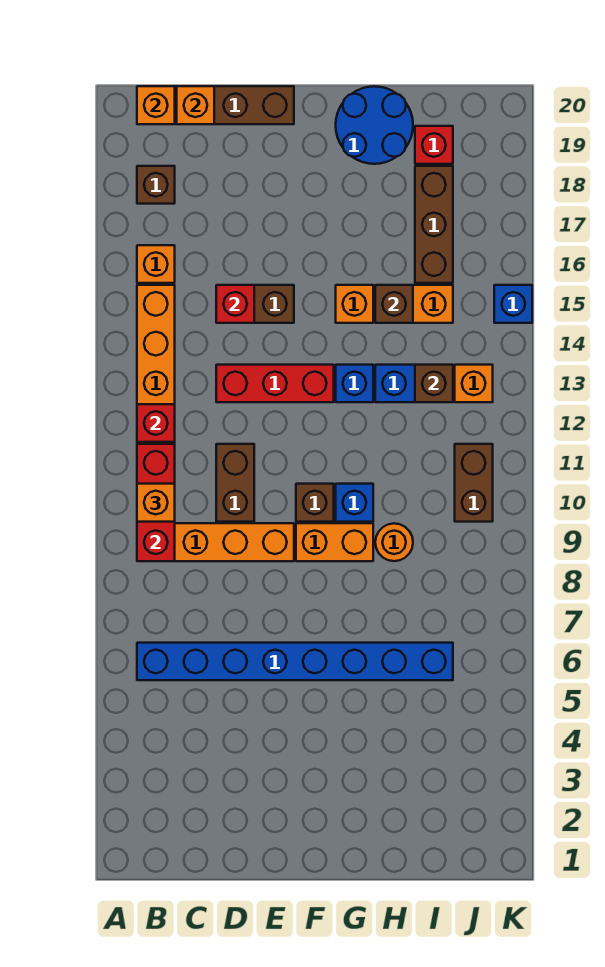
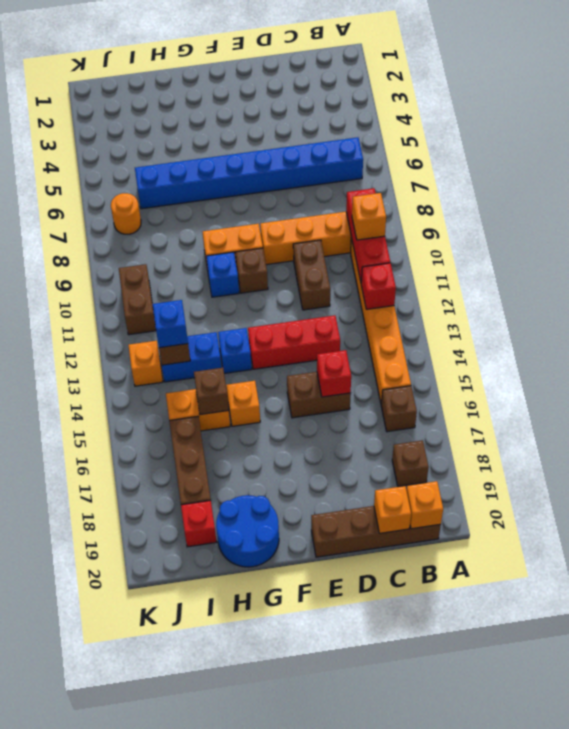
orange 1x1 brick [137,245,175,283] -> brown 1x1 brick [381,386,417,432]
orange 1x1 round brick [375,523,413,561] -> orange 1x1 round brick moved to [111,193,141,234]
blue 1x1 brick [494,285,532,323] -> blue 1x1 brick moved to [152,300,188,348]

